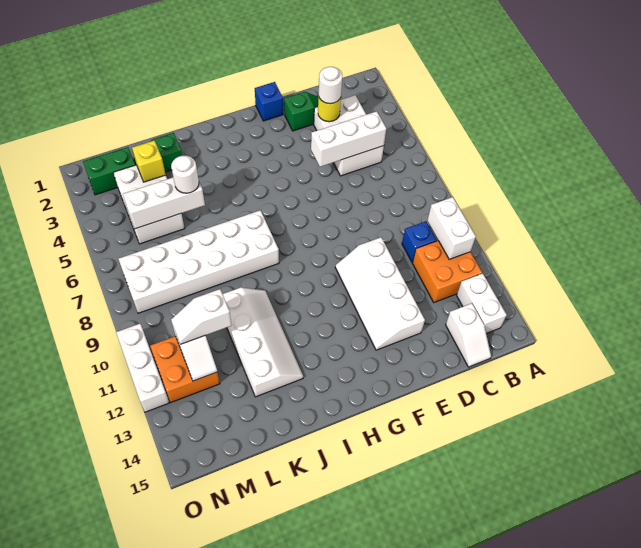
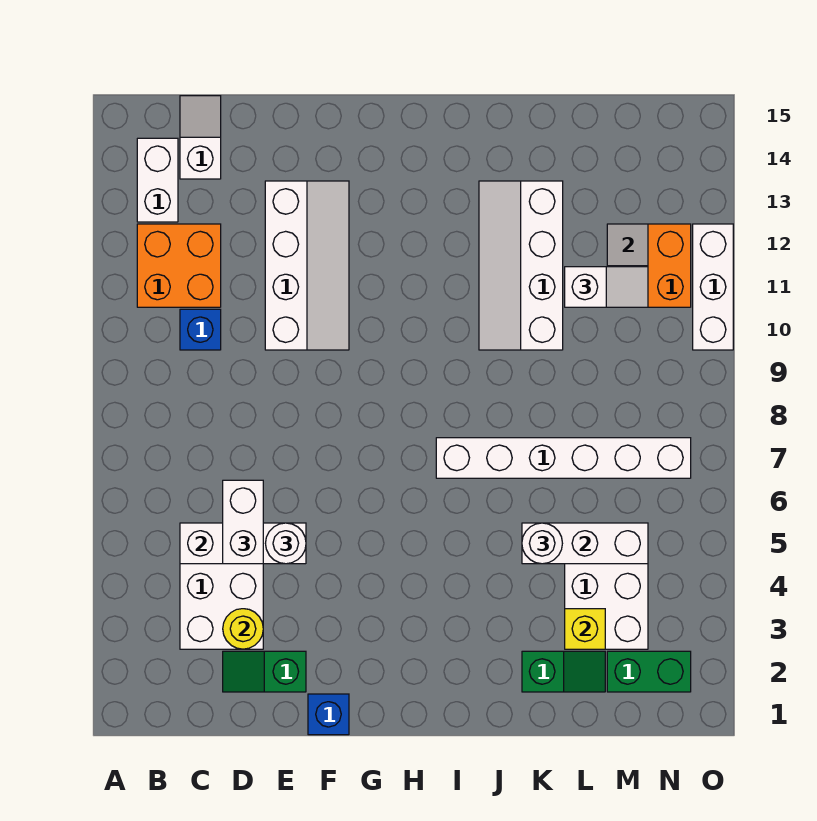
white 1x2 brick [427,197,476,259] -> white 1x2 brick moved to [223,480,263,564]
white 1x1 round brick [319,67,342,104] -> white 1x1 round brick moved to [265,523,306,564]
white 2x6 brick [119,210,279,313] -> white 1x6 brick [436,438,691,478]

